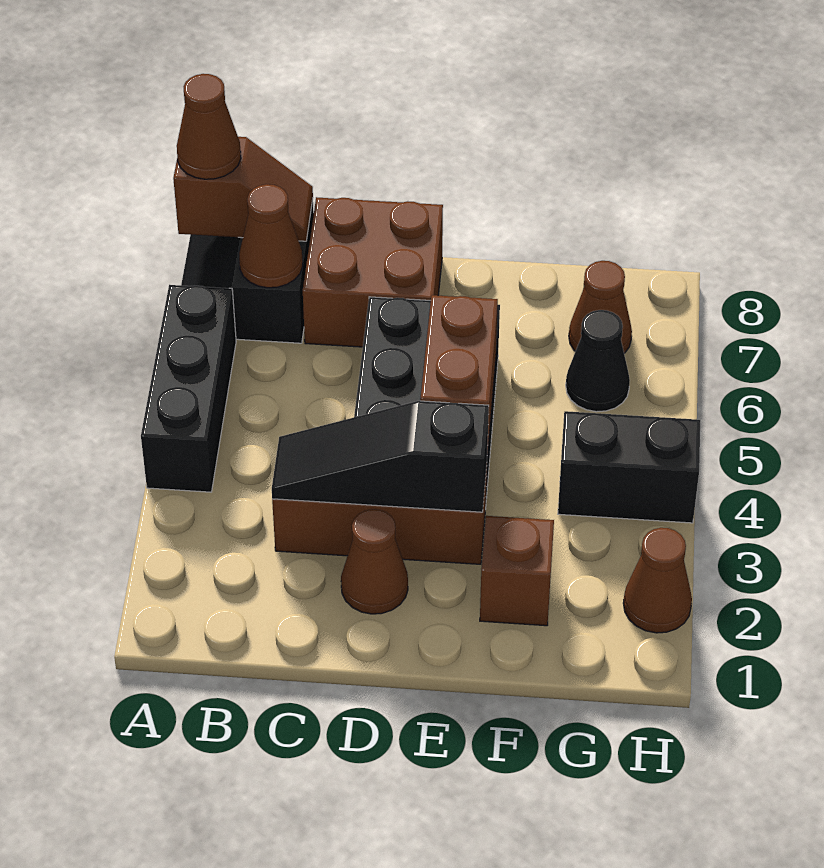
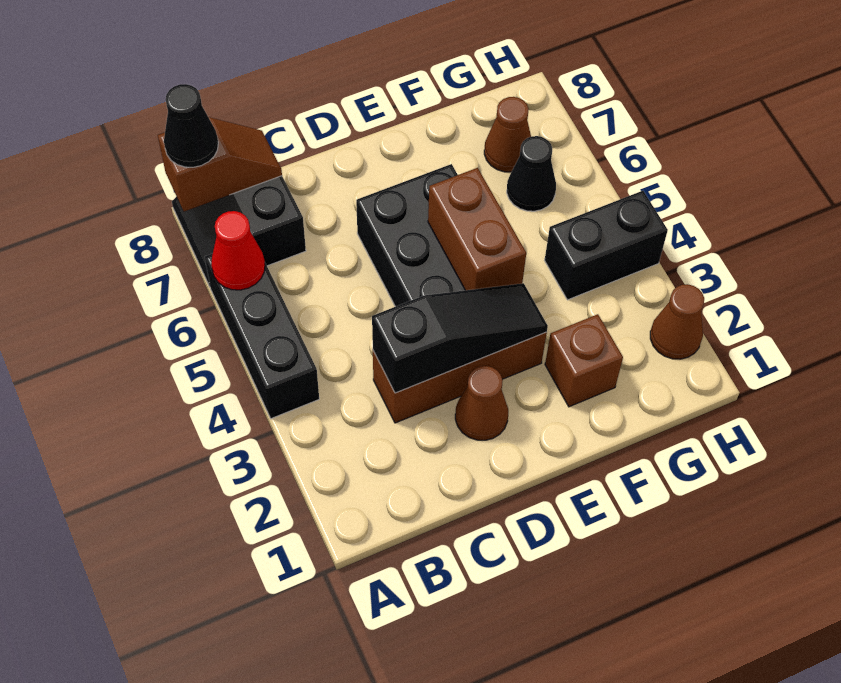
none -> red 1x1 cone [211,211,265,290]
brown 1x1 cone [177,74,241,179] -> black 1x1 cone [164,84,218,167]
brown 1x1 cone [239,184,303,288] -> none
black 1x3 slope [272,401,489,512] -> black 1x3 slope turned to [372,283,548,393]
brown 2x2 brick [303,197,443,347] -> none

